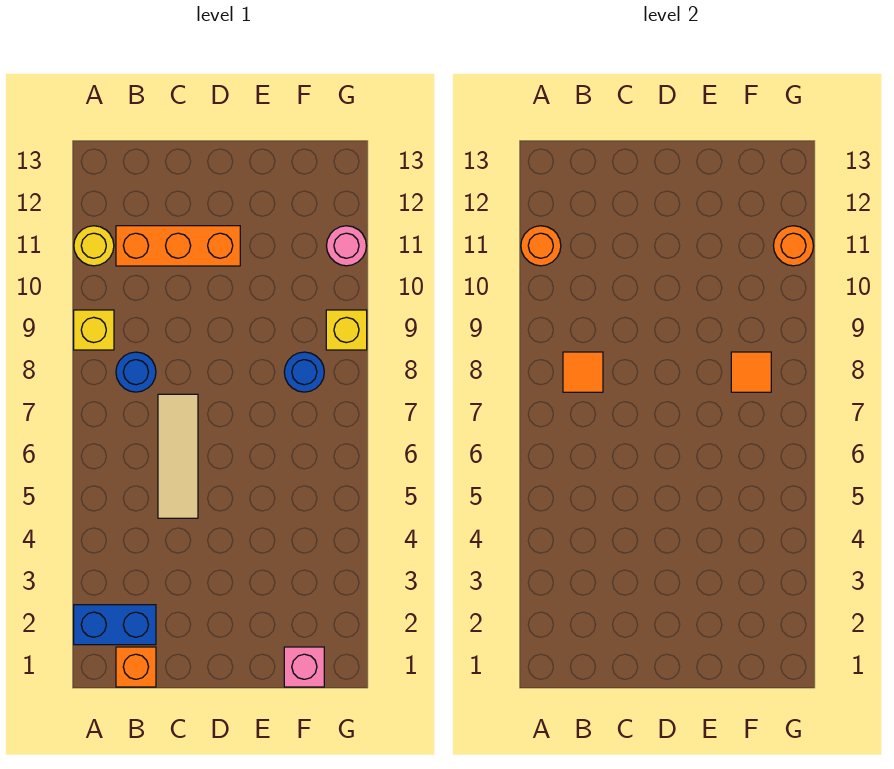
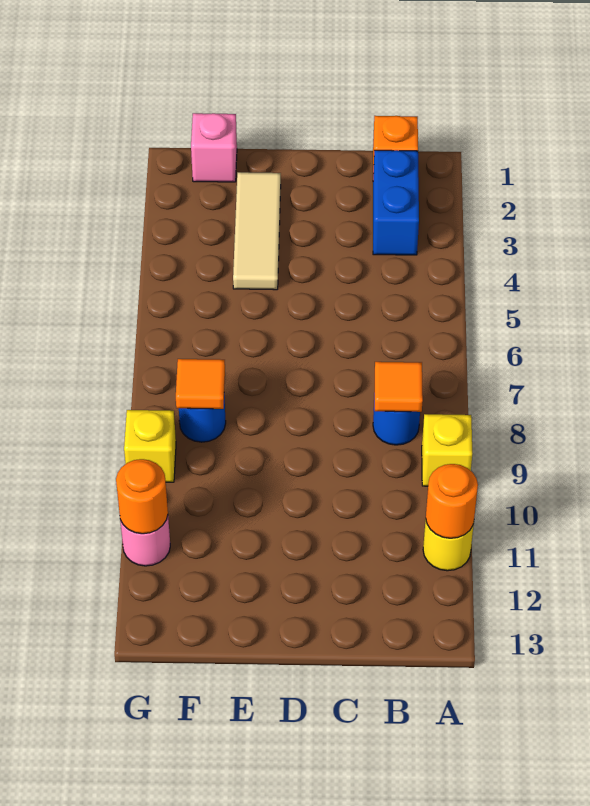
blue 1x2 brick [74,605,156,645] -> blue 1x2 brick turned to [373,150,419,255]
orange 1x3 brick [116,226,240,266] -> none
tan 1x3 tile [158,394,198,518] -> tan 1x3 tile moved to [233,172,281,290]

